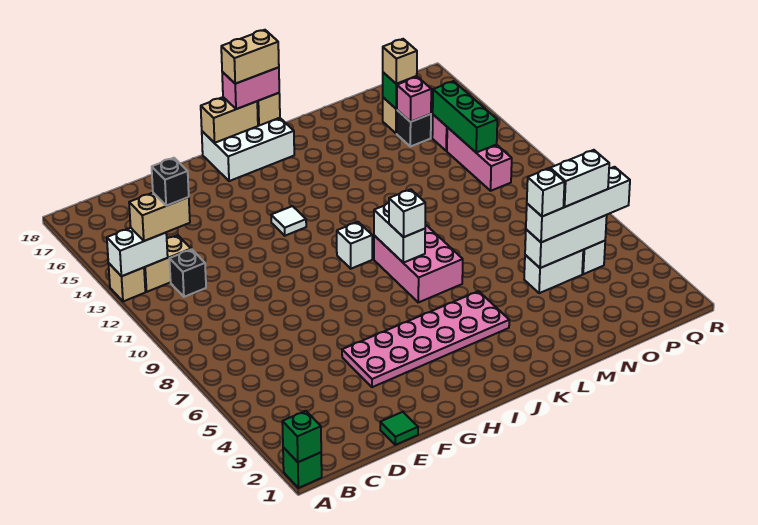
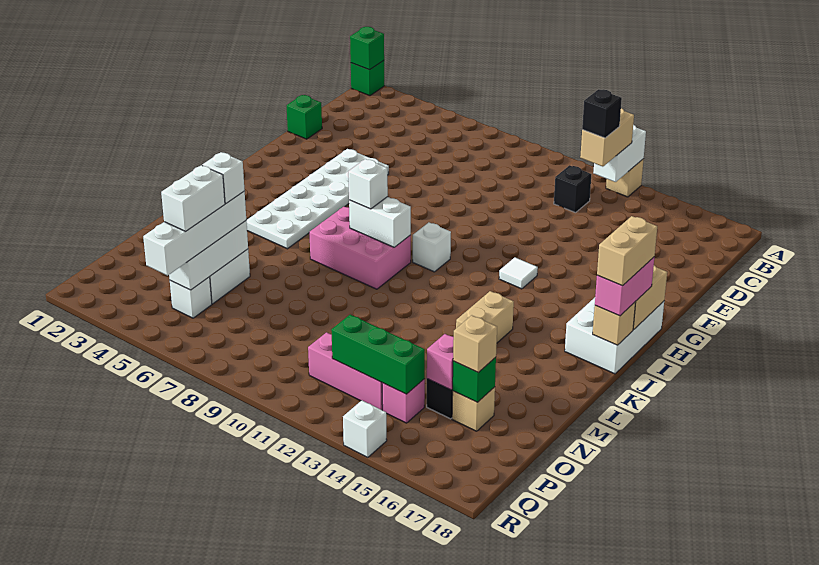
tan 1x2 brick [144,235,191,292] -> tan 1x2 brick moved to [456,291,514,343]
green 1x1 tile [380,412,418,445] -> green 1x1 brick [287,95,322,139]
pink 2x6 plate [342,291,509,387] -> white 2x6 plate [246,149,389,249]
none -> white 1x1 brick [343,401,387,457]

